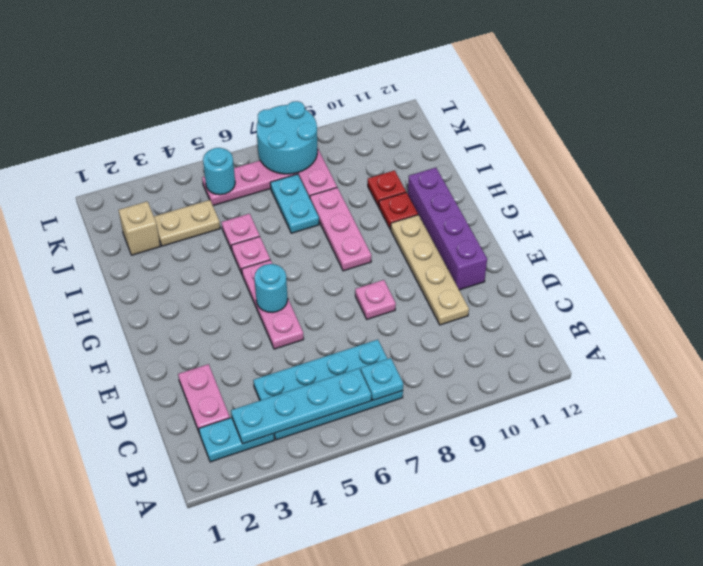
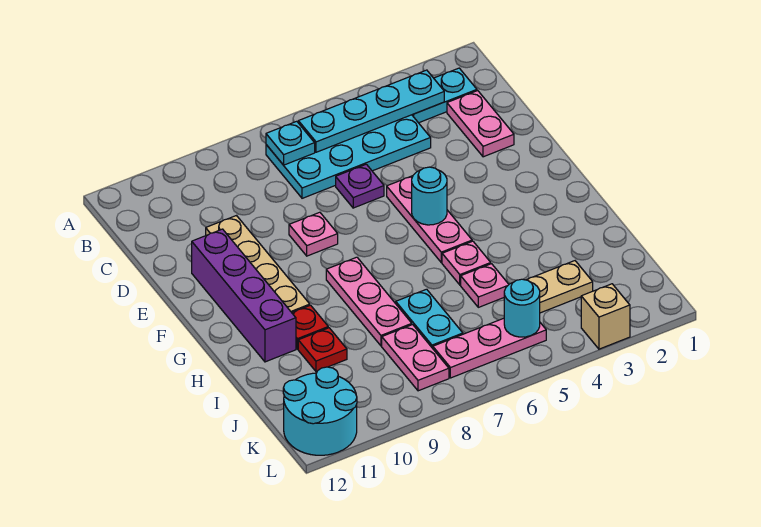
none -> purple 1x1 plate [336,164,384,208]
tan 1x1 brick [119,201,160,255] -> tan 1x1 brick moved to [581,284,630,349]
cyan 2x2 round brick [256,101,318,174] -> cyan 2x2 round brick moved to [283,367,357,455]

